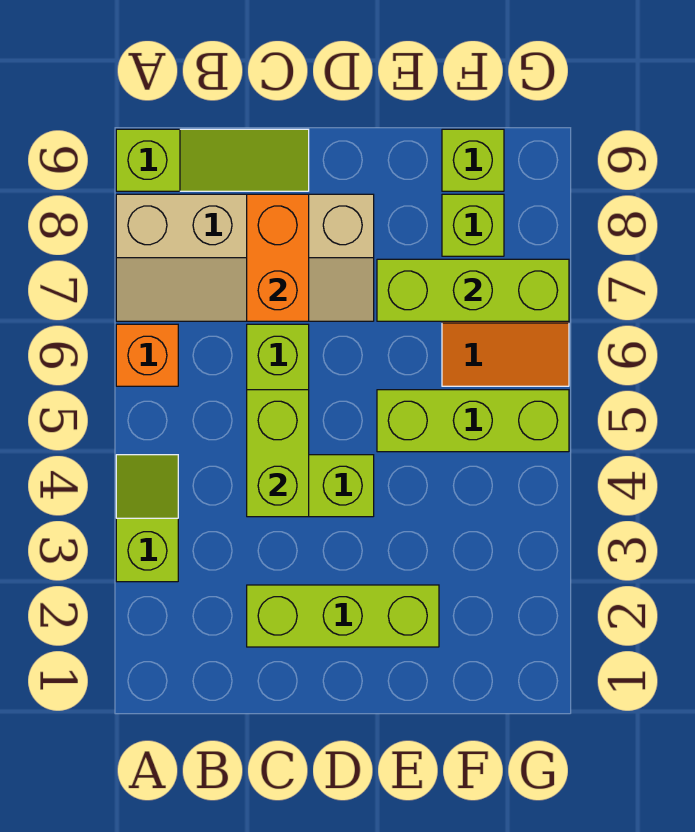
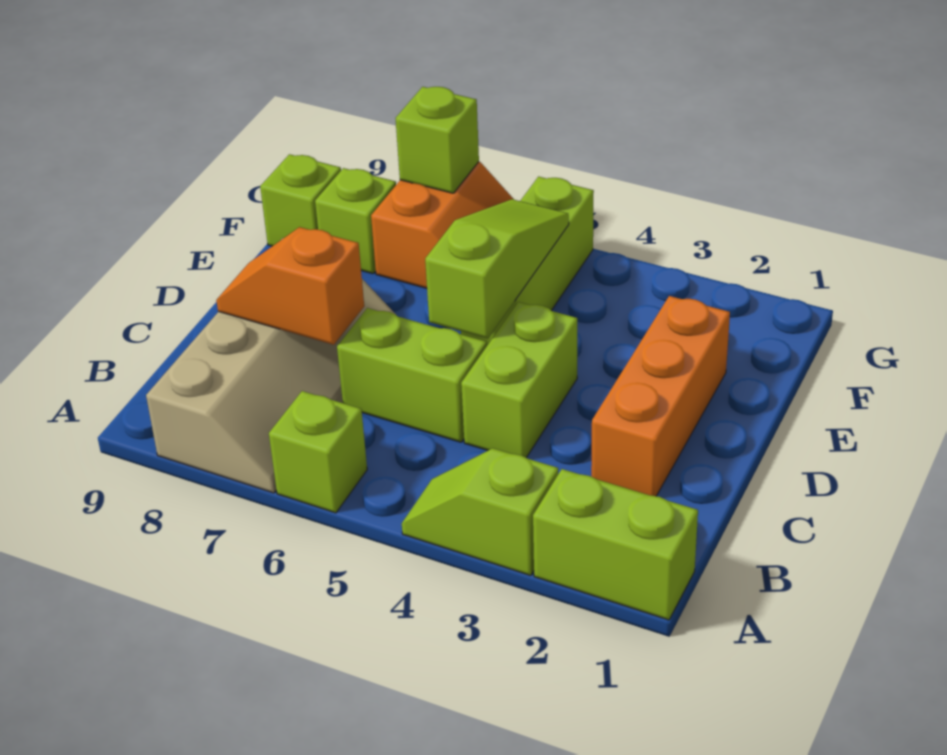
orange 1x1 brick [116,324,178,386] -> lime 1x1 brick [269,391,367,513]
lime 1x3 slope [116,129,309,191] -> lime 1x3 slope moved to [425,199,569,339]
lime 1x3 brick [247,585,439,647] -> orange 1x3 brick [591,296,730,496]
lime 1x2 brick [247,390,309,517] -> lime 1x2 brick moved to [533,469,698,620]
orange 1x2 brick [247,194,309,321] -> orange 1x2 slope [216,227,364,345]
lime 1x3 brick [377,259,569,321] -> lime 1x1 brick [396,87,479,193]

